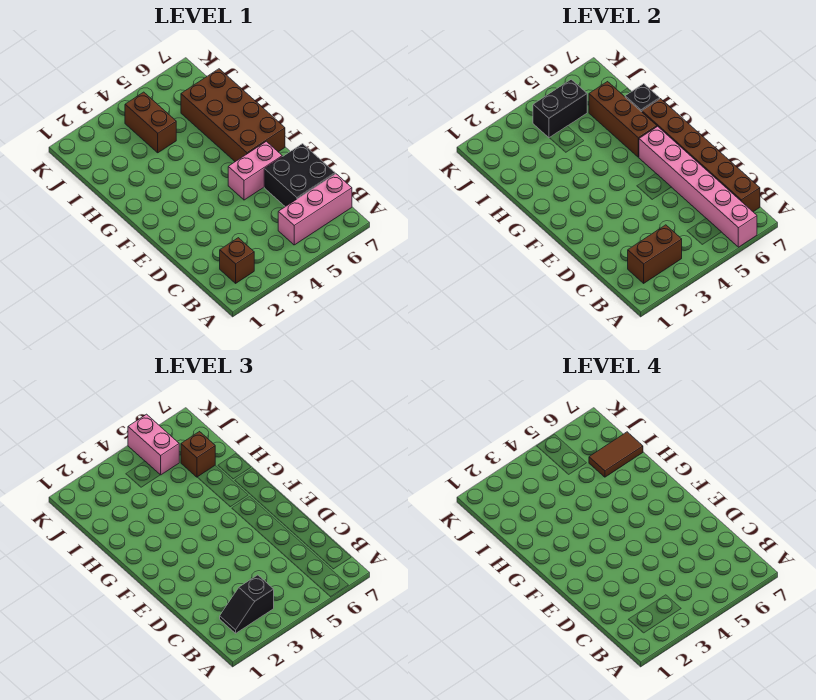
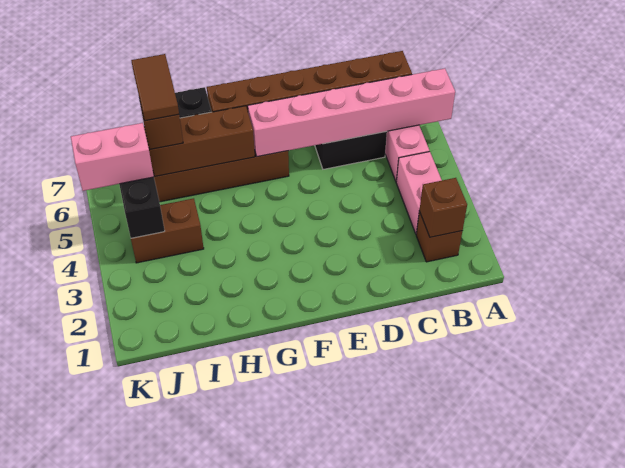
brown 1x2 brick [628,225,682,283] -> brown 1x1 brick [419,178,467,237]
black 1x2 slope [220,575,274,633] -> none
pink 1x2 brick [228,141,282,200] -> pink 1x2 brick moved to [396,152,442,234]

